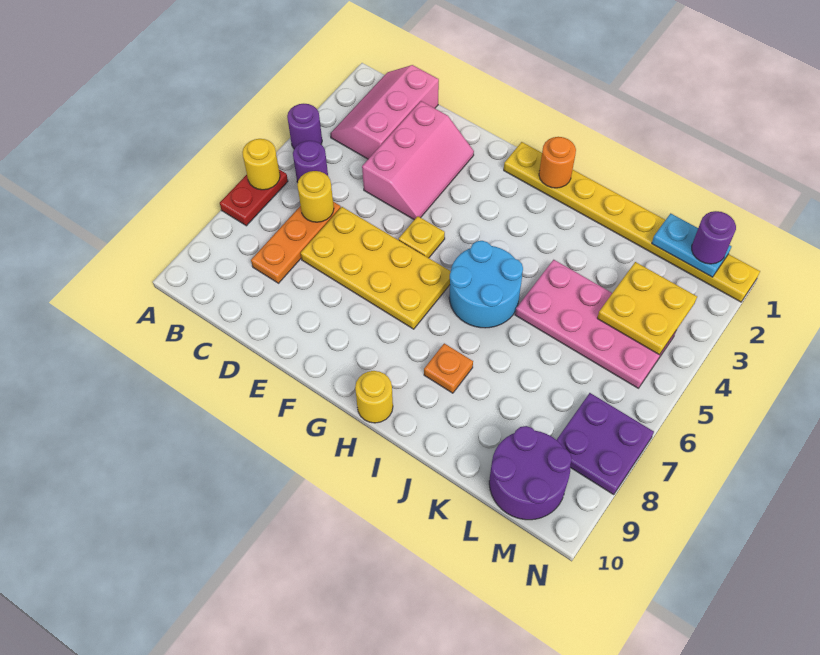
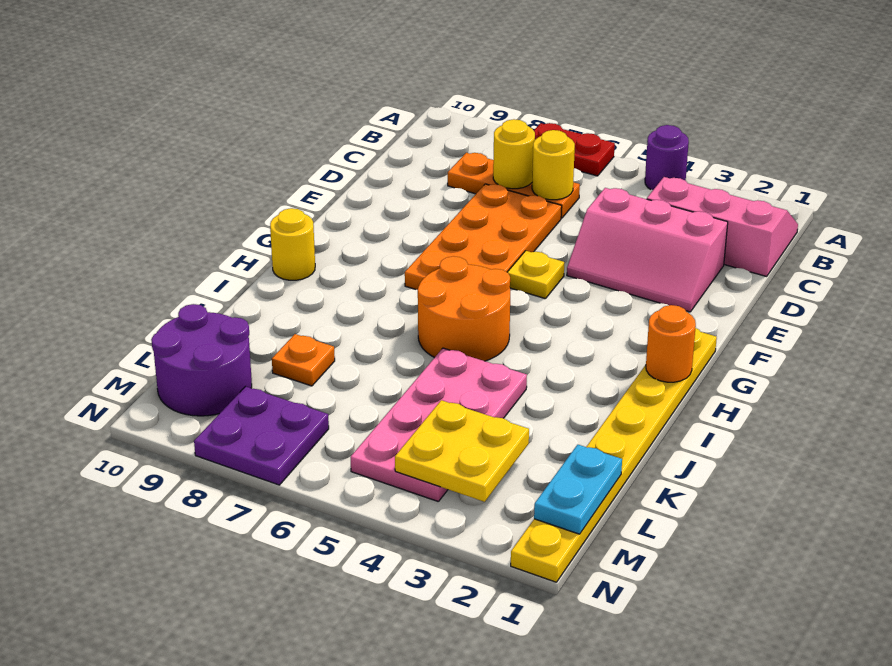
yellow 1x1 round brick [242,139,280,190] -> yellow 1x1 round brick moved to [493,119,535,189]
purple 1x1 round brick [293,141,328,182] -> none
yellow 2x4 plate [301,207,451,329] -> orange 2x4 plate [405,184,562,290]
cyan 2x2 round brick [449,241,523,328] -> orange 2x2 round brick [418,256,510,361]
orange 1x1 plate [424,343,473,393] -> orange 1x1 plate moved to [272,334,335,386]
purple 1x1 round brick [692,211,736,264] -> none

